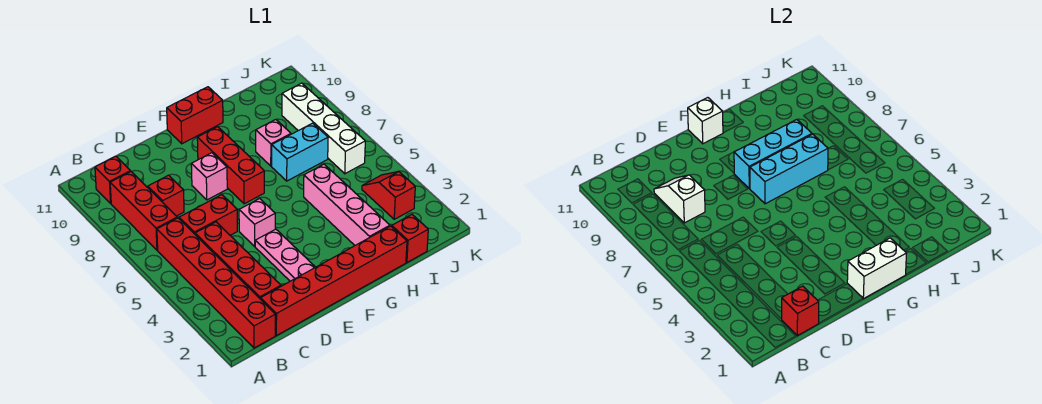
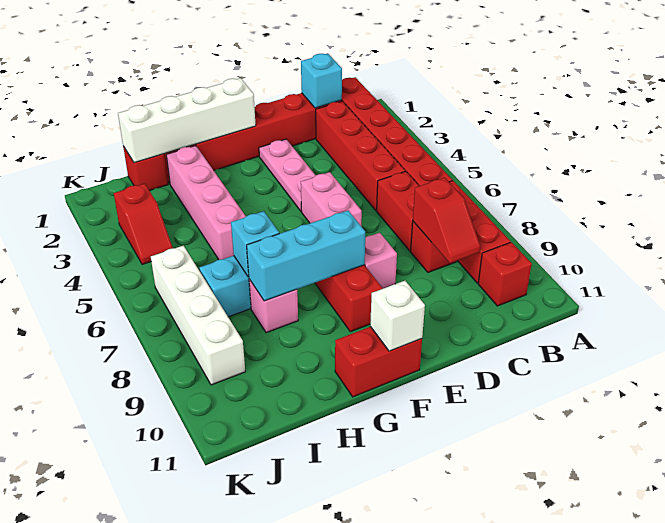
red 1x1 brick [782,286,819,336] -> cyan 1x1 brick [301,53,342,108]
red 1x2 brick [179,195,237,235] -> red 1x2 brick turned to [377,171,419,251]
white 1x2 slope [654,175,705,223] -> red 1x2 slope [413,178,480,263]
pink 1x1 brick [239,199,275,246] -> pink 1x2 brick [301,172,362,225]
white 1x2 brick [847,238,907,299] -> white 1x4 brick [118,78,256,163]
cyan 1x3 brick [750,134,828,204] -> cyan 1x1 brick [231,211,279,277]

